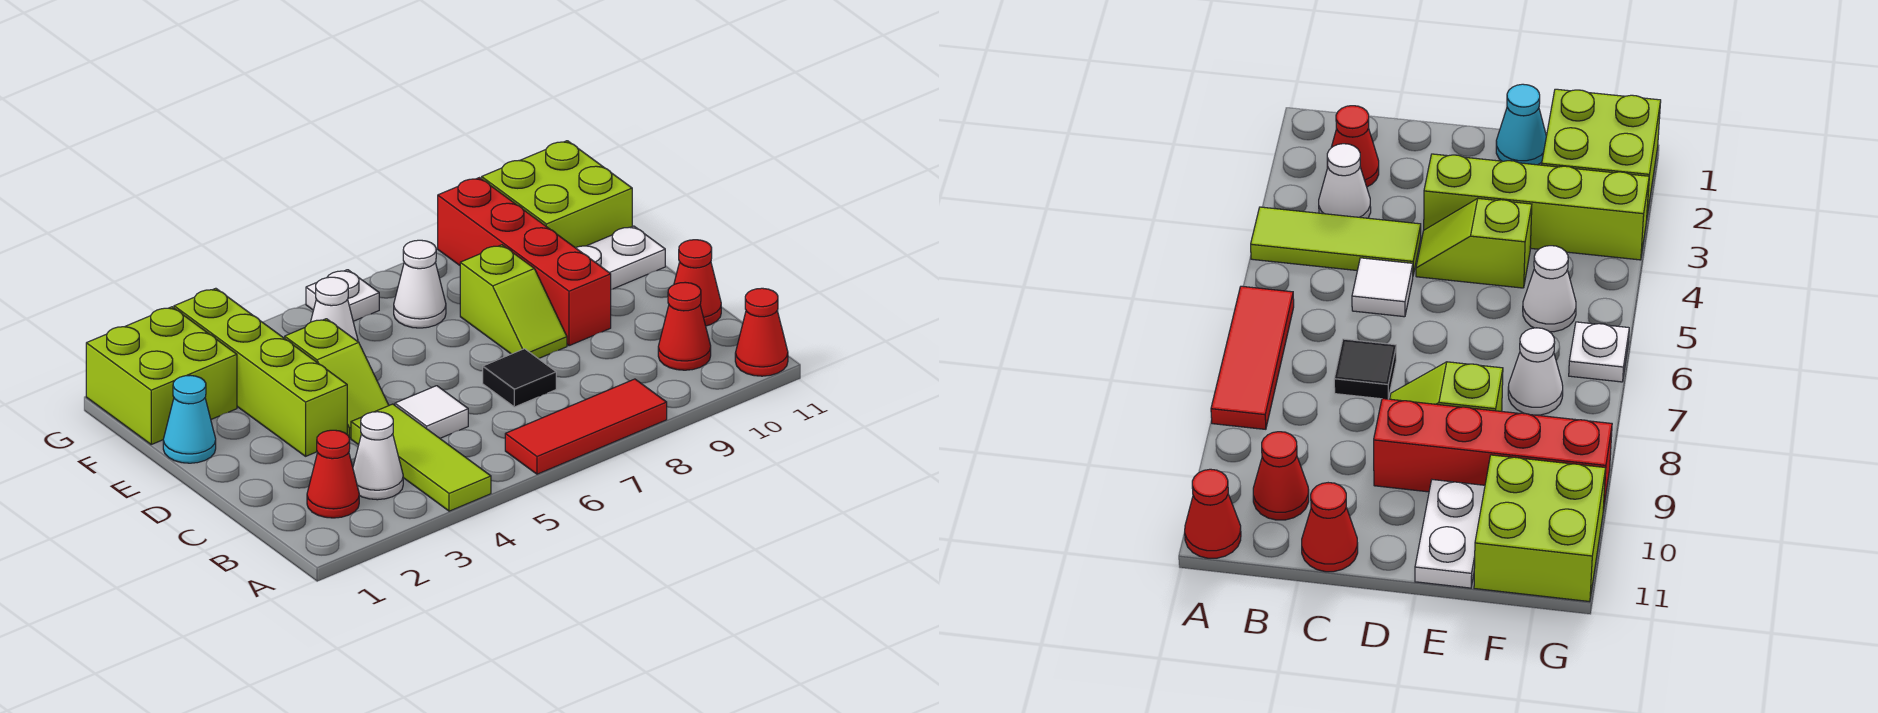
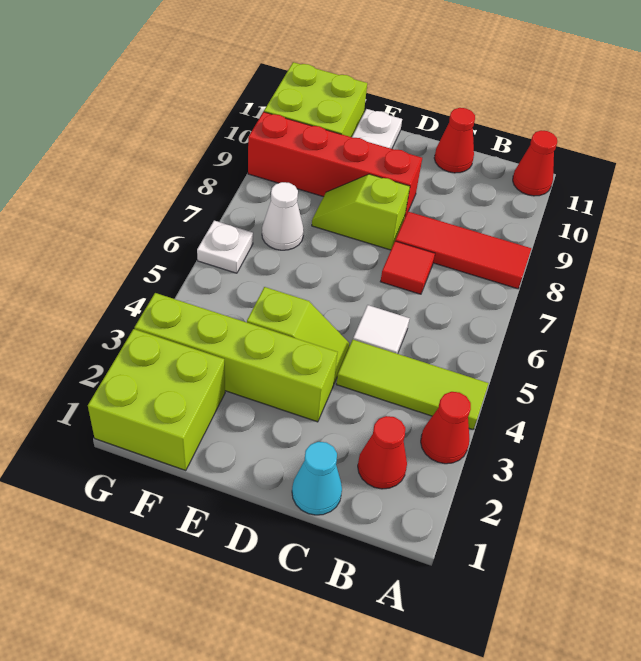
red 1x3 tile [505,379,667,474] -> red 1x3 tile turned to [395,212,531,289]
white 1x1 cone [353,412,403,500] -> none
red 1x1 cone [658,282,711,370] -> red 1x1 cone moved to [421,392,471,464]
black 1x1 tile [483,349,556,407] -> red 1x1 tile [380,241,435,294]
lime 1x2 slope [460,245,567,359] -> lime 1x2 slope turned to [312,174,410,250]
cyan 1x1 cone [163,375,216,463] -> cyan 1x1 cone moved to [292,442,342,515]
white 1x1 cone [311,277,358,341] -> none

